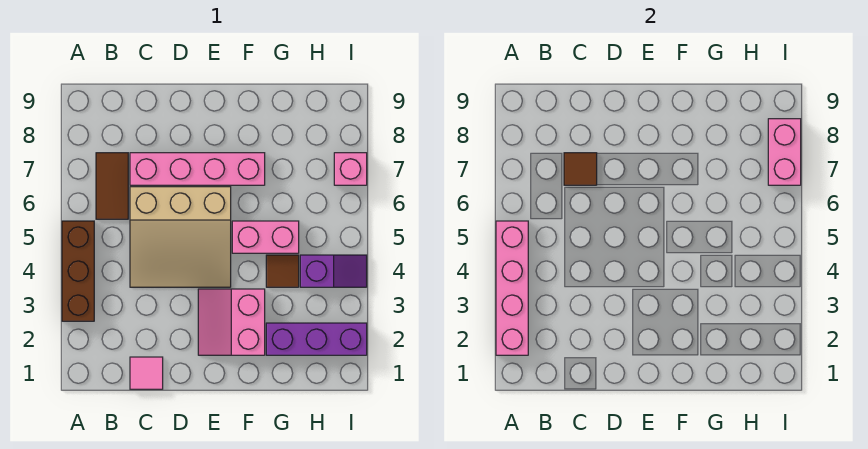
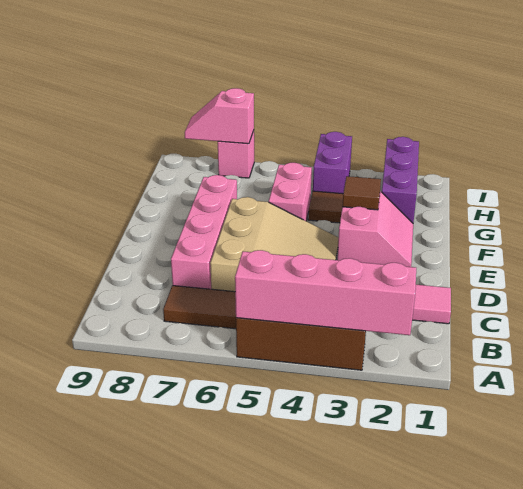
brown 1x1 tile [564,153,597,185] -> brown 1x1 tile moved to [342,176,381,210]
pink 2x2 slope [198,289,265,355] -> pink 2x2 slope turned to [337,191,413,267]
purple 1x2 slope [300,255,367,287] -> purple 1x2 brick [313,132,352,194]
pink 1x2 brick [768,119,801,185] -> pink 1x2 slope [185,88,254,144]

